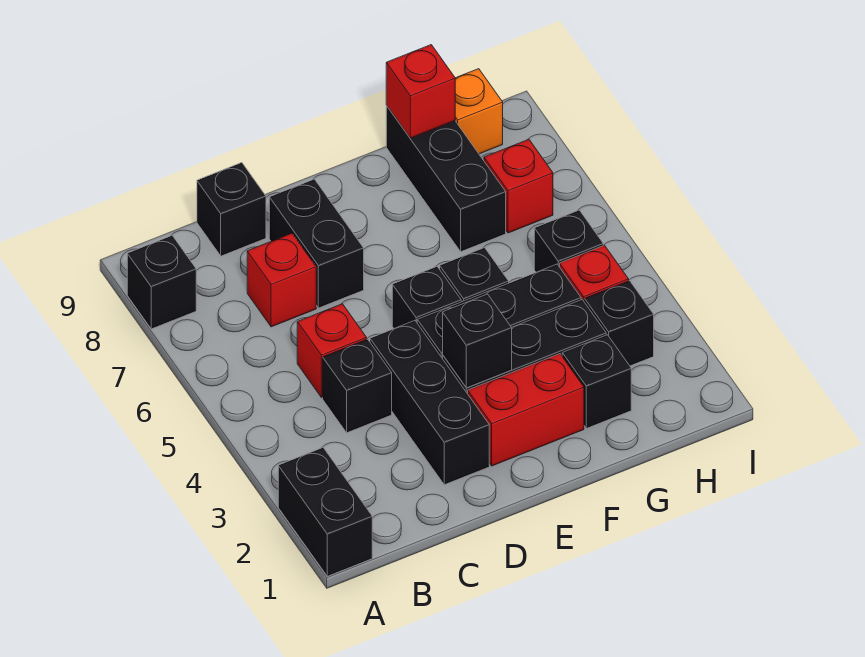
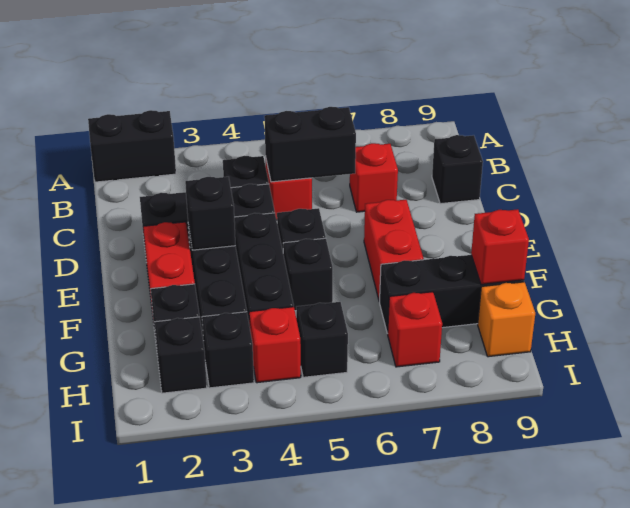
black 1x1 brick [127,236,196,329] -> black 1x1 brick moved to [154,317,207,393]
black 1x2 brick [269,179,364,308] -> black 1x2 brick moved to [264,107,356,182]
none -> red 1x2 brick [364,200,424,302]

